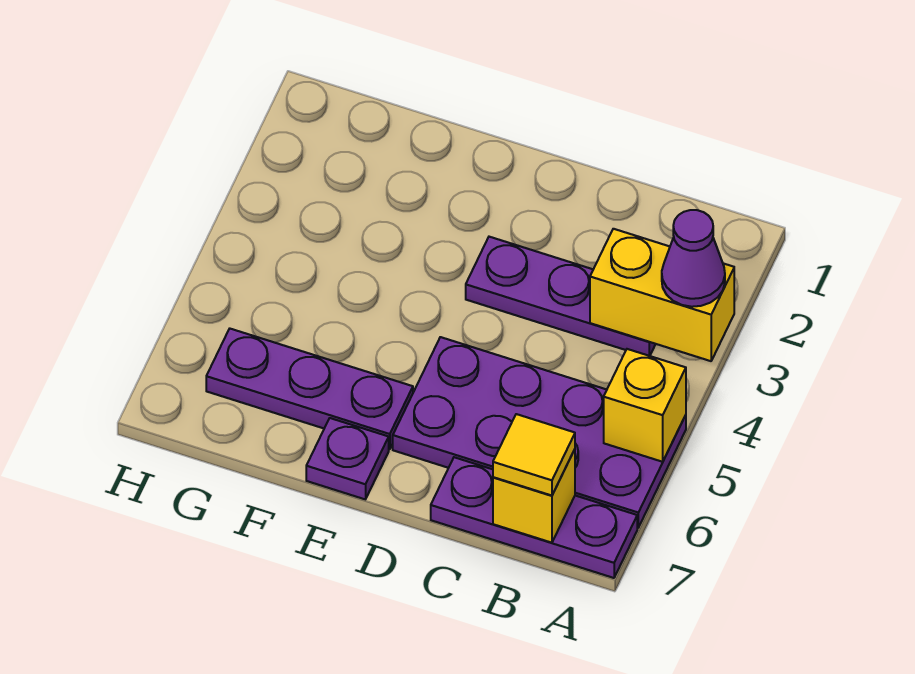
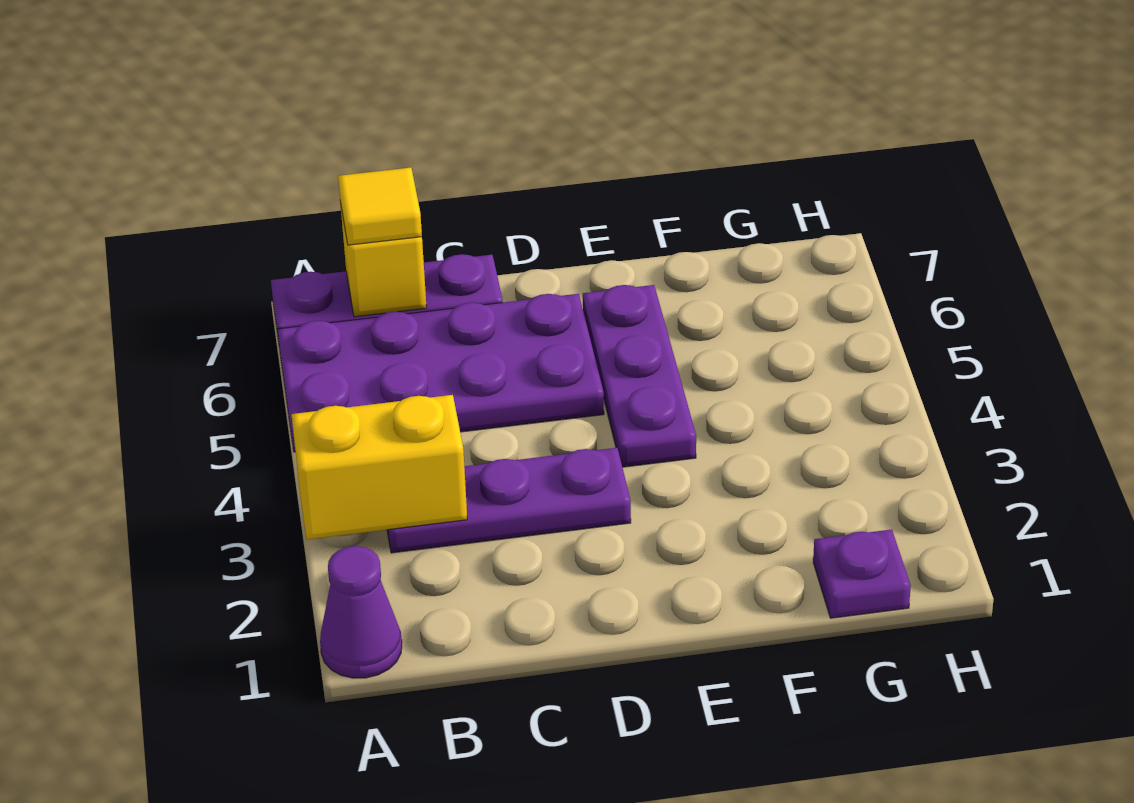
purple 1x1 cone [662,210,725,307] -> purple 1x1 cone moved to [320,546,402,678]
yellow 1x1 brick [604,349,686,462] -> none
purple 1x3 plate [206,329,413,449] -> purple 1x3 plate turned to [583,285,696,467]
purple 1x1 plate [306,418,389,499] -> purple 1x1 plate moved to [813,529,911,618]

